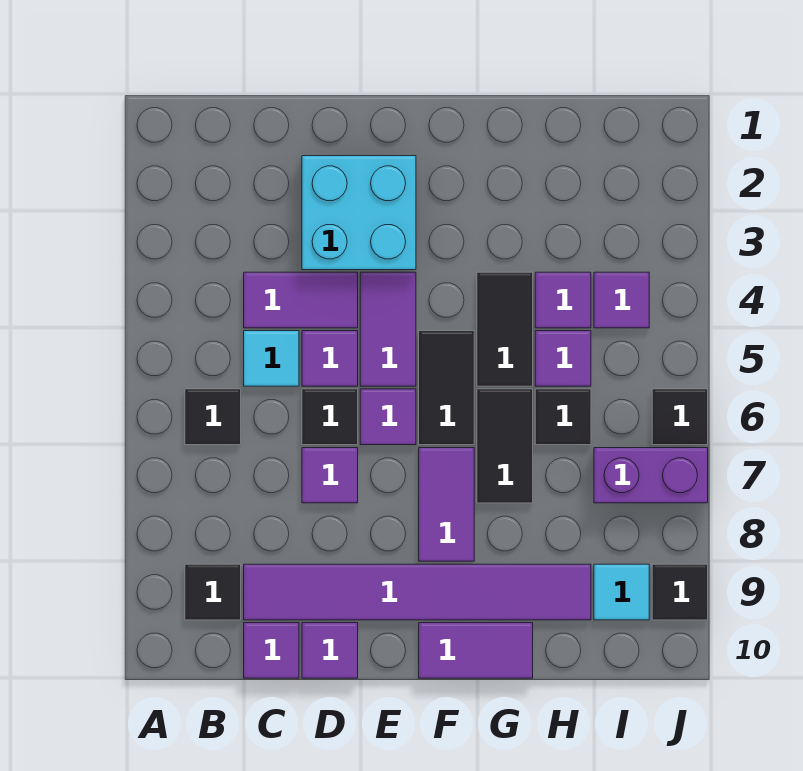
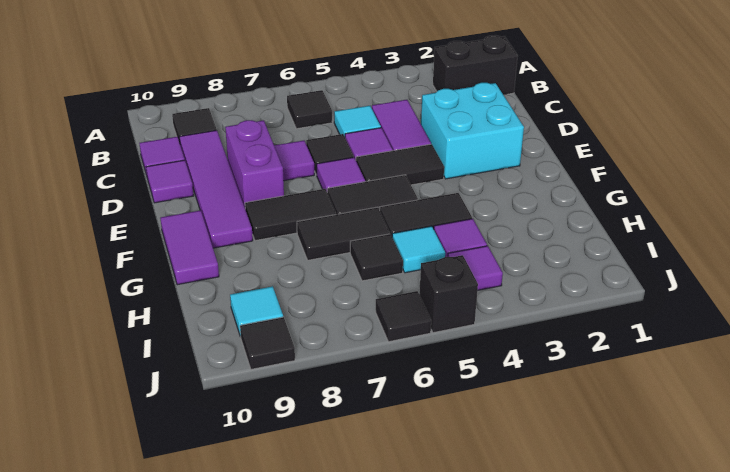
none -> black 1x2 brick [433,35,518,94]
purple 1x6 tile [244,564,591,620] -> purple 1x4 tile [180,130,253,248]
purple 1x2 tile [360,272,416,386] -> black 1x2 tile [356,144,444,185]
purple 1x2 tile [419,448,474,561] -> black 1x2 tile [245,189,336,241]
purple 1x1 tile [535,331,591,386] -> cyan 1x1 tile [392,226,445,273]
purple 1x2 brick [594,448,708,503] -> purple 1x2 brick moved to [225,120,284,207]
none -> black 1x1 brick [419,255,478,333]

